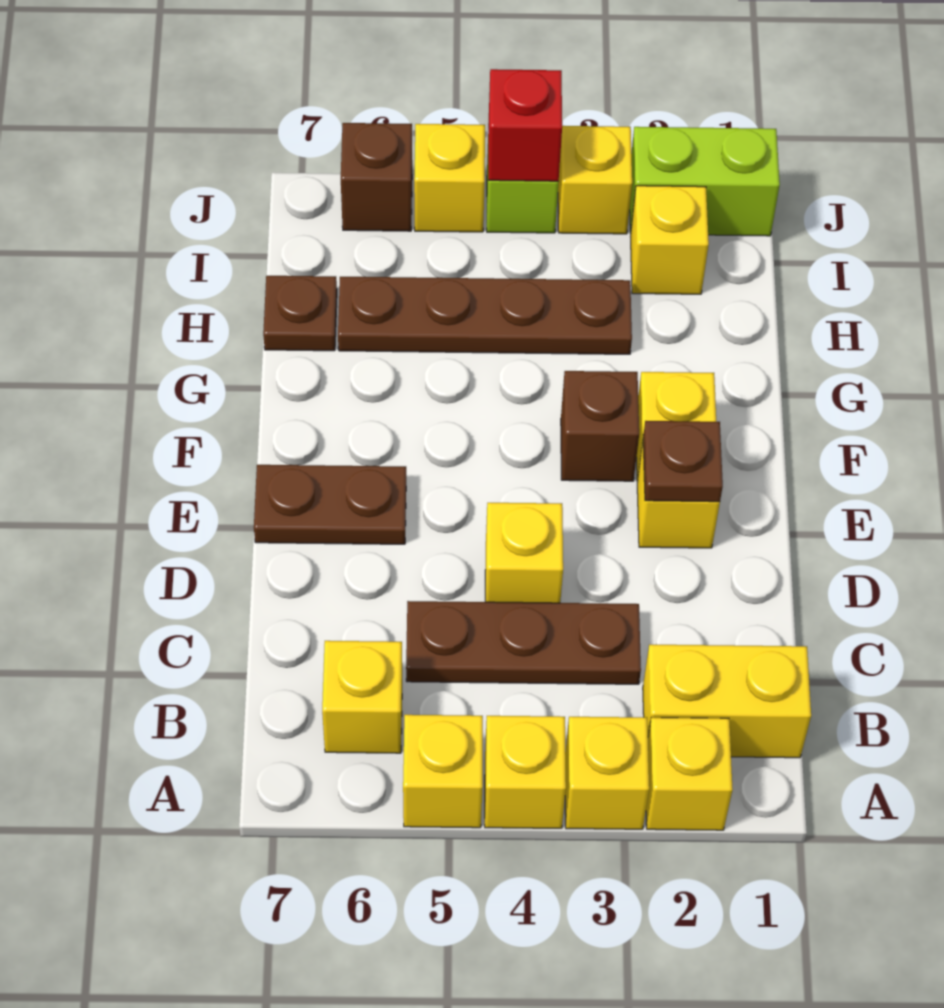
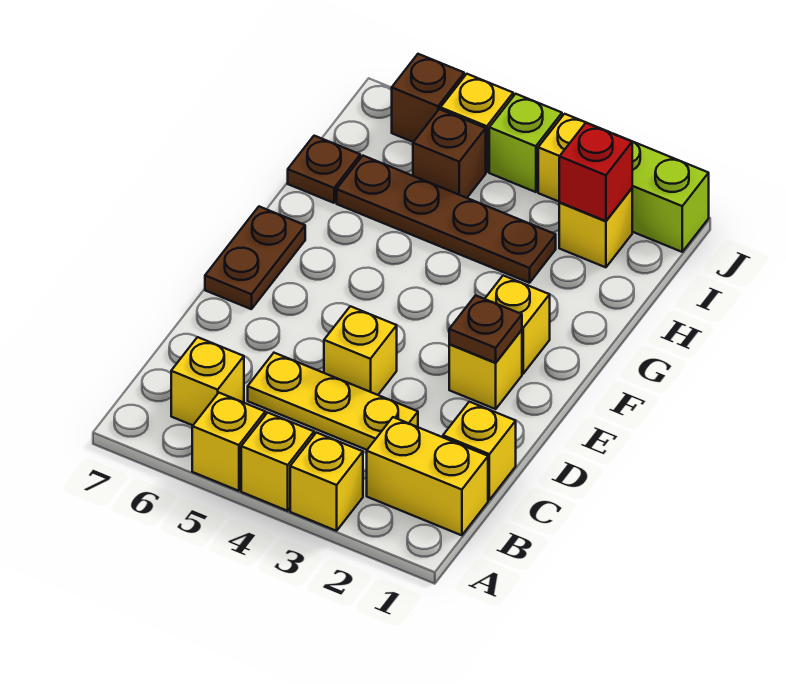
yellow 1x1 brick [646,718,733,830] -> yellow 1x1 brick moved to [443,402,516,500]
brown 1x3 plate [406,601,641,684] -> yellow 1x3 plate [248,353,418,450]
brown 1x2 plate [254,465,406,544] -> brown 1x2 plate turned to [205,207,305,309]
brown 1x1 brick [561,371,639,481] -> brown 1x1 brick moved to [413,109,486,198]
red 1x1 brick [488,69,562,181] -> red 1x1 brick moved to [559,123,632,221]

